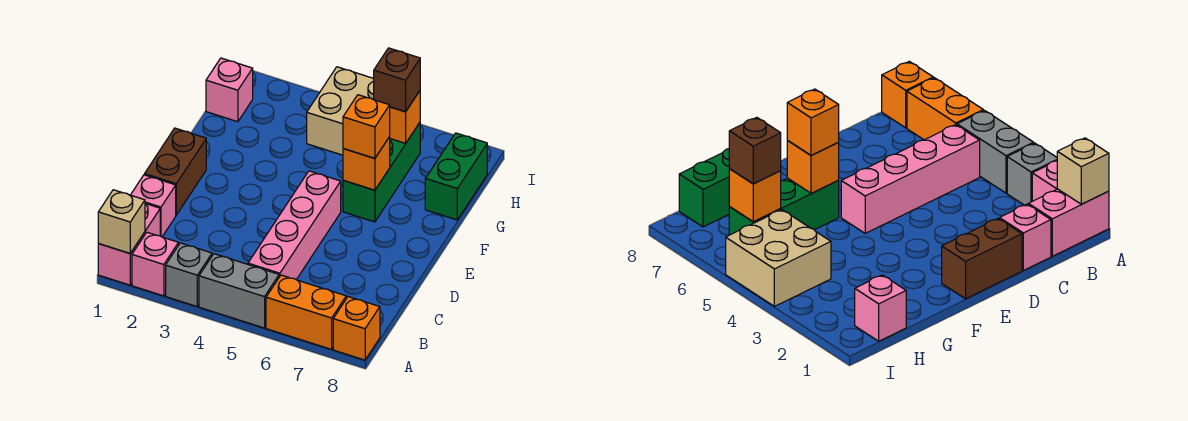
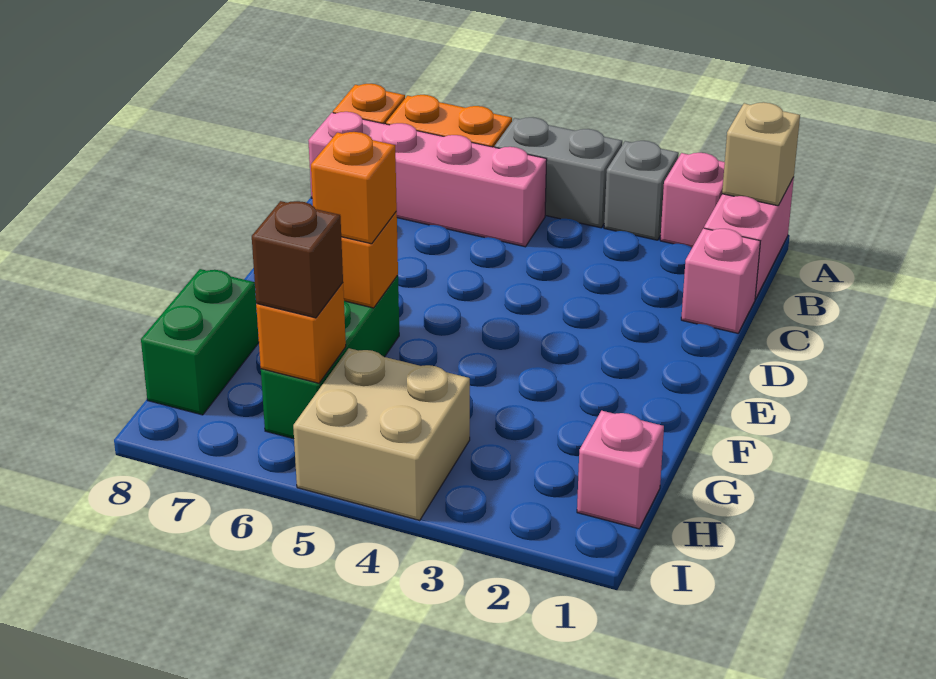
pink 1x4 brick [248,171,341,280] -> pink 1x4 brick turned to [308,112,547,247]
brown 1x2 brick [145,128,206,215] -> none

